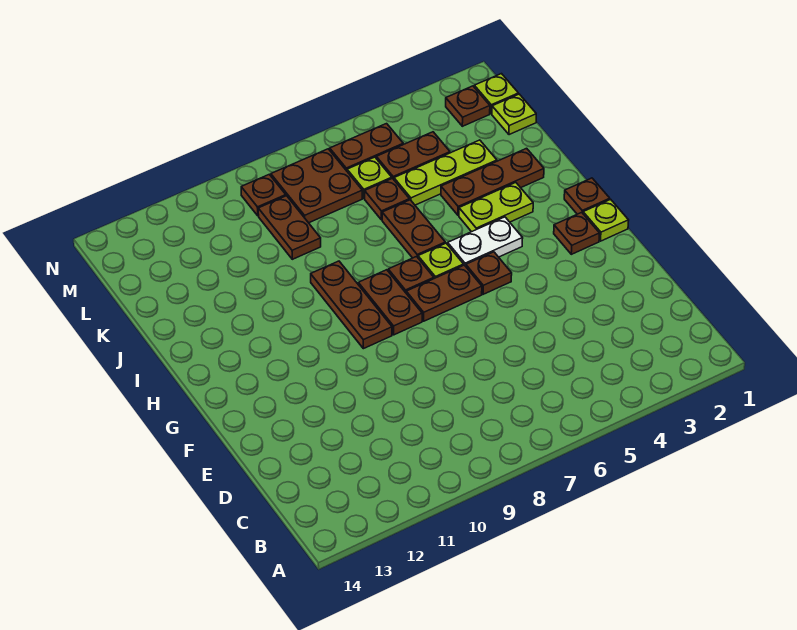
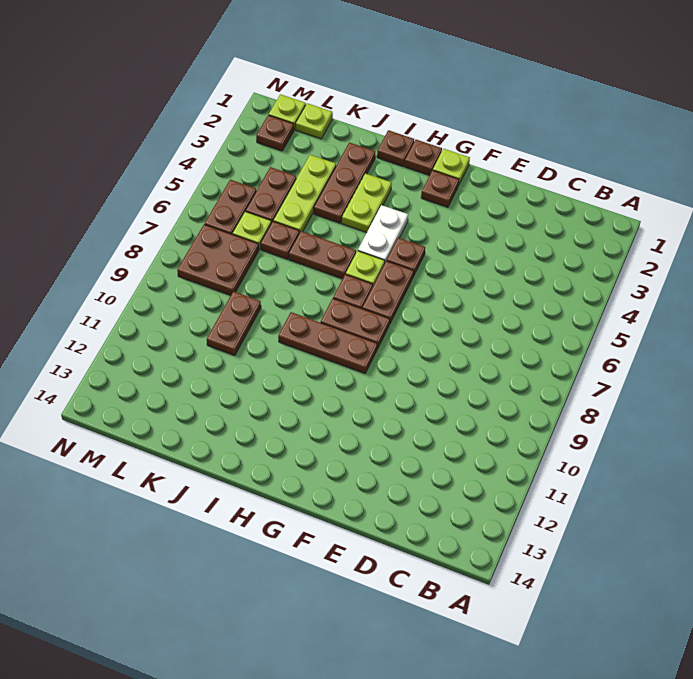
brown 1x2 plate [258,196,321,259] -> brown 1x2 plate turned to [207,291,261,355]
brown 1x1 plate [241,174,286,216] -> brown 1x1 plate moved to [377,130,414,166]

